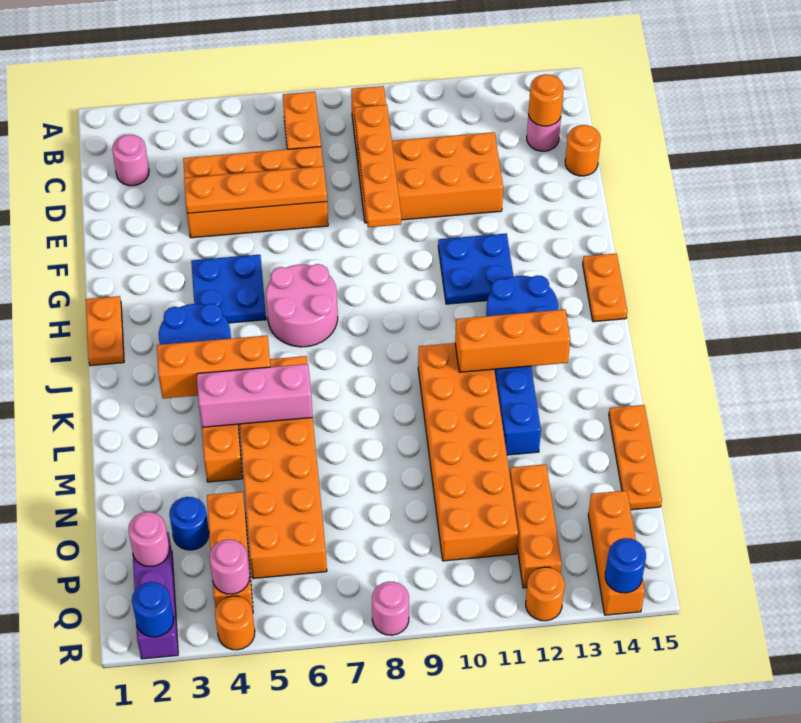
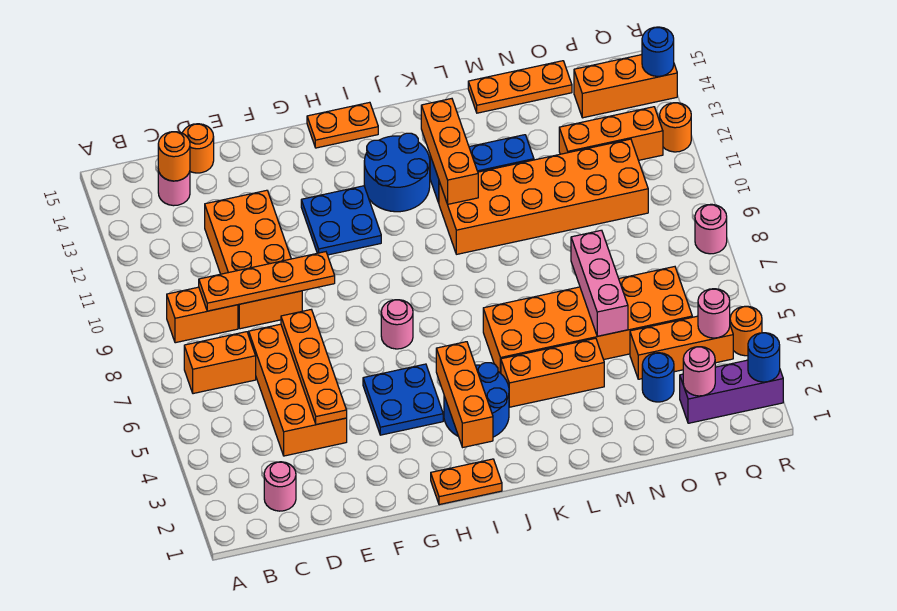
pink 2x2 round brick [266,264,338,347] -> pink 1x1 round brick [381,300,413,349]
orange 1x3 brick [157,335,270,399] -> orange 1x3 brick moved to [436,342,493,447]
pink 1x3 brick [197,364,313,427] -> pink 1x3 brick moved to [571,230,628,336]

